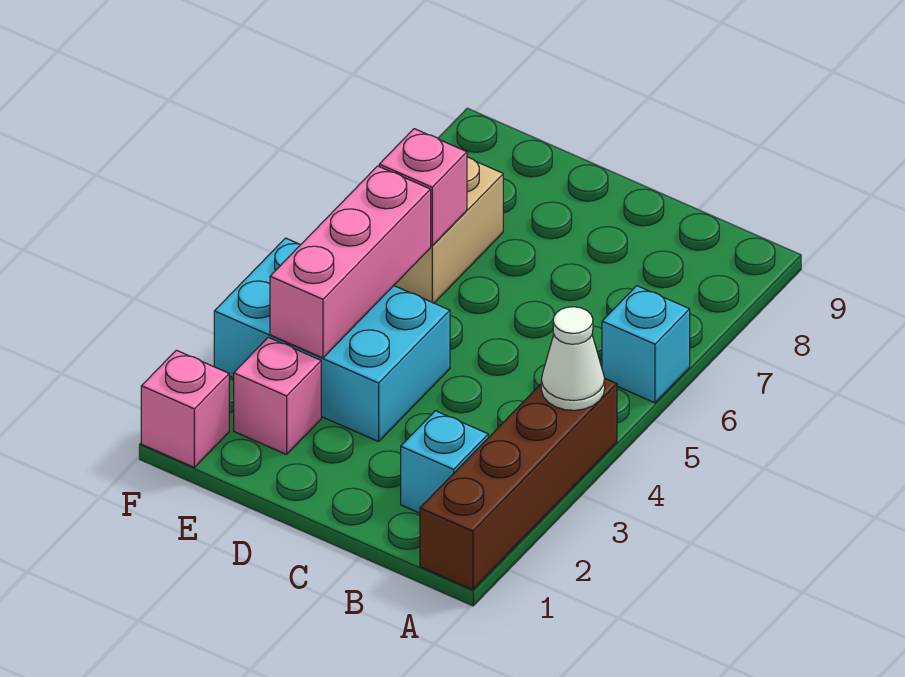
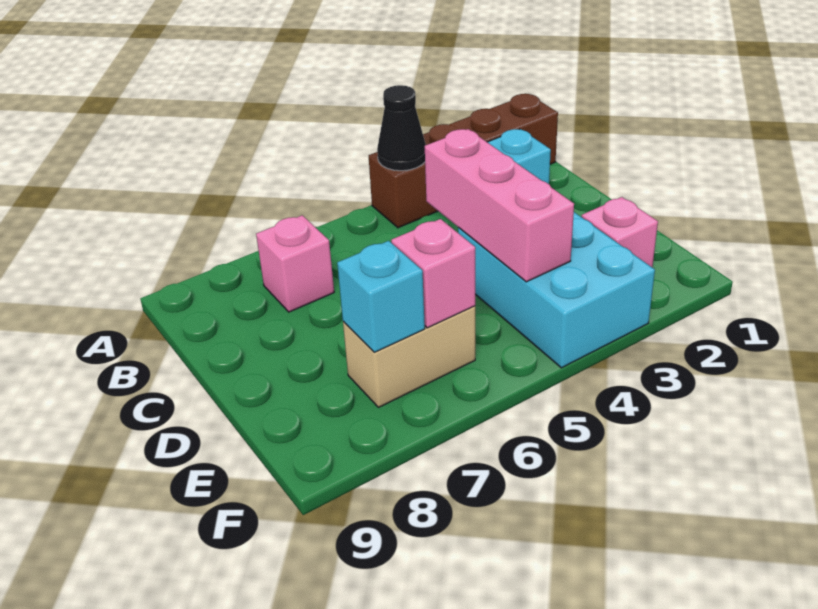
white 1x1 cone [541,307,605,410] -> black 1x1 cone [377,85,426,171]
cyan 1x1 brick [602,286,690,403] -> cyan 1x1 brick moved to [337,241,425,352]
pink 1x3 brick [270,166,431,358] -> pink 1x3 brick turned to [425,129,574,282]
pink 1x1 brick [141,350,229,467] -> pink 1x1 brick moved to [256,215,334,312]

